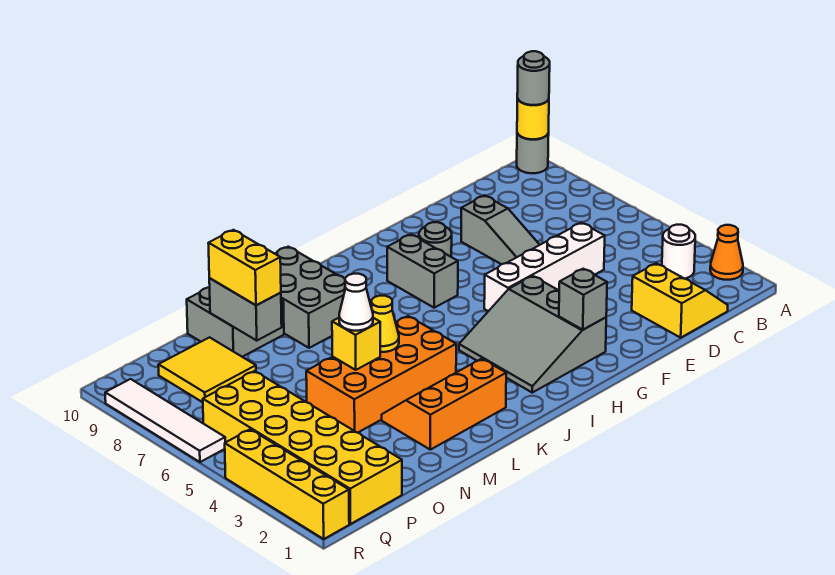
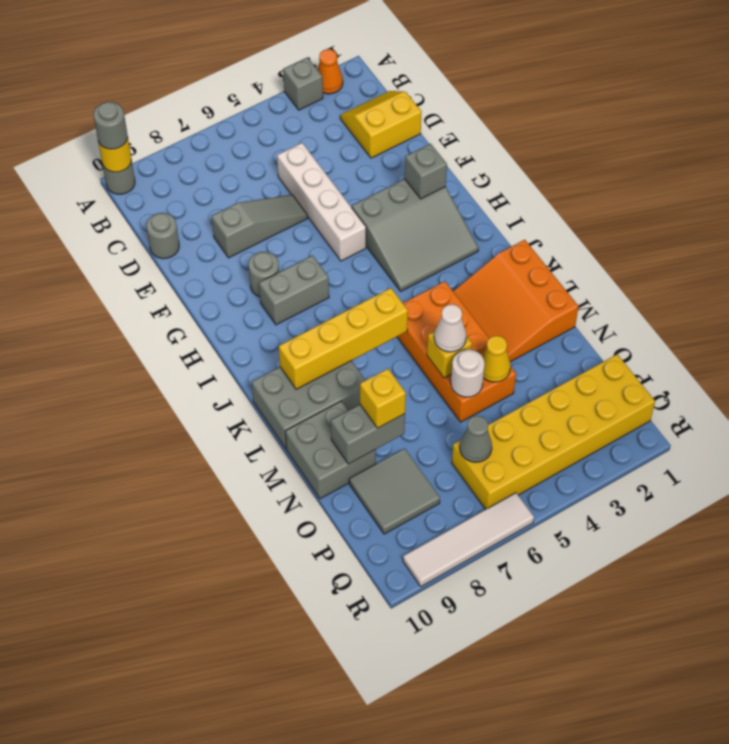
none -> grey 1x1 brick [283,57,323,110]
white 1x1 round brick [662,225,695,279] -> white 1x1 round brick moved to [451,349,485,397]
none -> grey 1x1 round brick [146,213,179,259]
orange 2x3 slope [382,359,506,450] -> orange 3x3 slope [453,240,579,362]
yellow 1x1 cone [372,296,399,352] -> yellow 1x1 cone moved to [482,336,510,382]
yellow 1x2 brick [208,230,281,305] -> yellow 1x1 brick [360,369,406,428]
yellow 2x2 tile [158,337,256,402] -> grey 2x2 tile [349,448,440,534]
none -> grey 1x1 cone [460,416,492,462]
yellow 1x4 brick [225,429,349,539] -> yellow 1x4 brick moved to [279,288,408,389]

